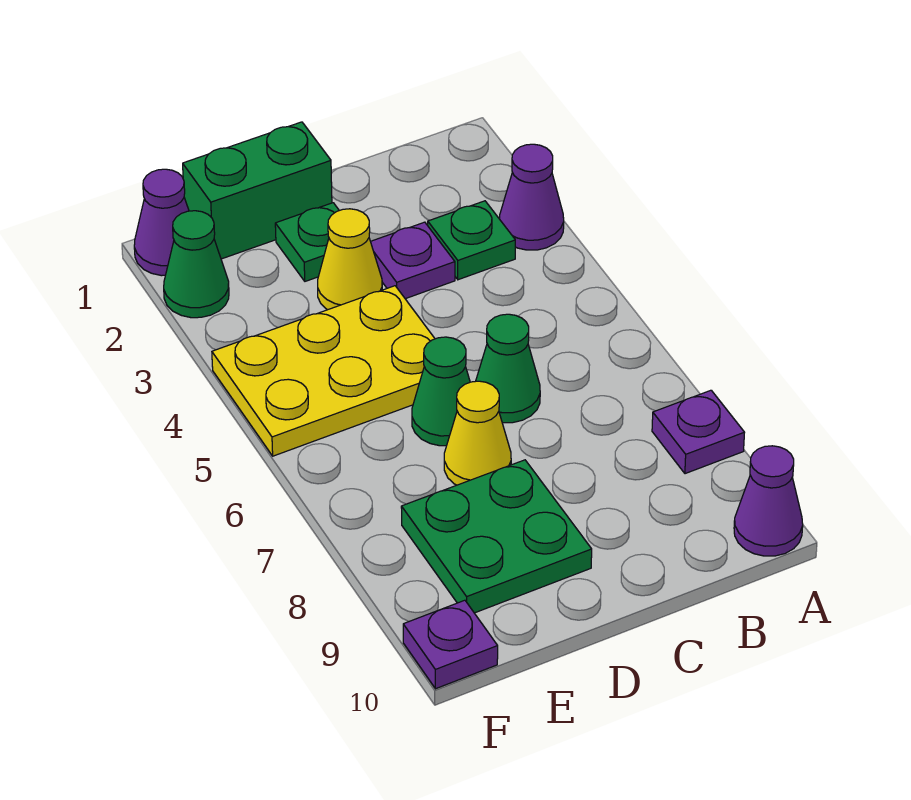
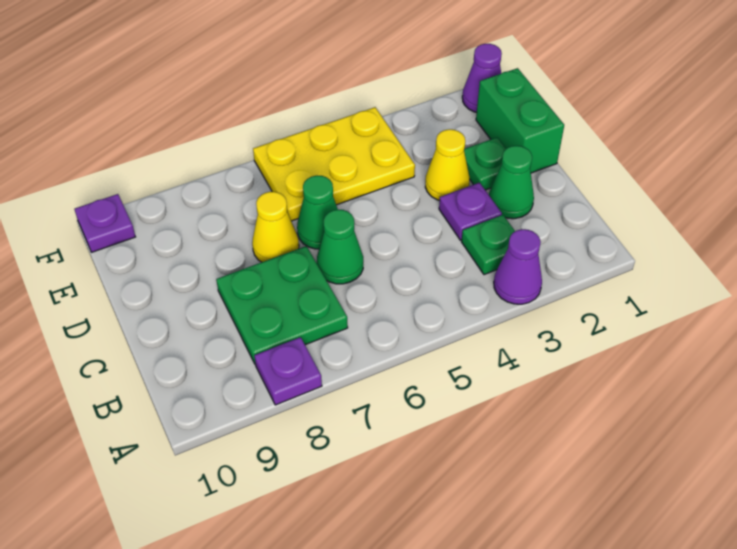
purple 1x1 cone [734,446,803,556] -> none
yellow 2x3 plate [212,286,435,456] -> yellow 2x3 plate turned to [253,107,415,221]
green 2x2 plate [401,460,592,613] -> green 2x2 plate moved to [216,246,348,363]
green 1x1 cone [164,211,229,318] -> green 1x1 cone moved to [489,146,534,219]

